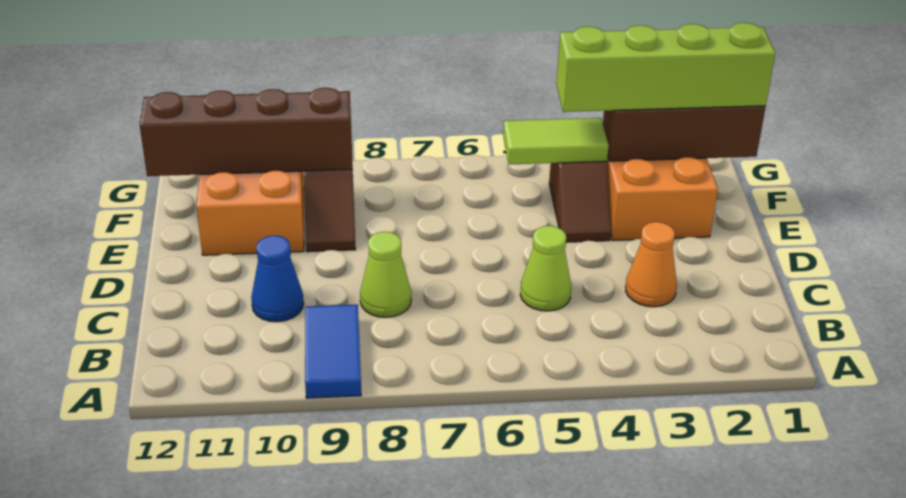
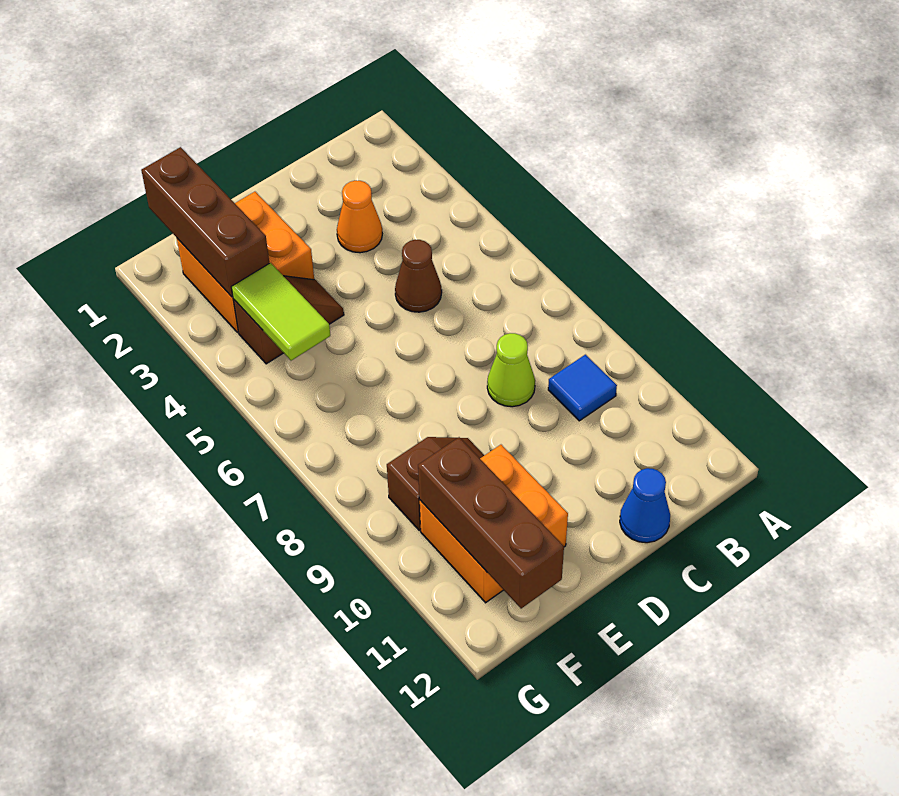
blue 1x2 tile [305,304,361,398] -> blue 1x1 tile [548,355,617,421]
lime 1x1 cone [520,226,571,311] -> brown 1x1 cone [395,240,442,312]
blue 1x1 cone [251,236,304,322] -> blue 1x1 cone moved to [620,468,670,543]
lime 1x4 brick [556,23,776,112] -> none
brown 1x4 brick [140,88,353,176] -> brown 1x3 brick [418,437,564,609]

